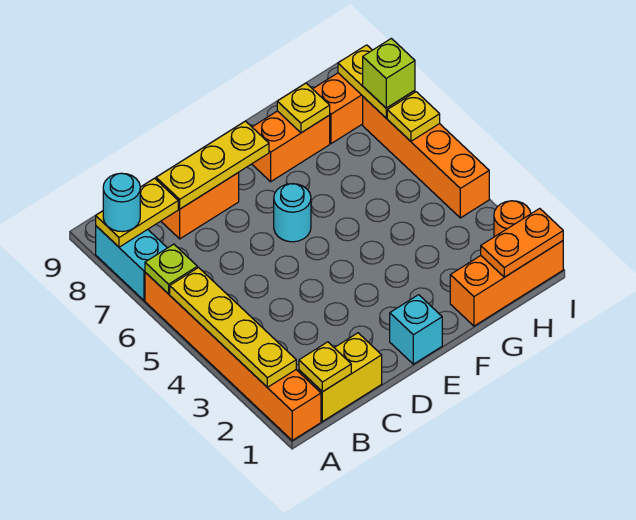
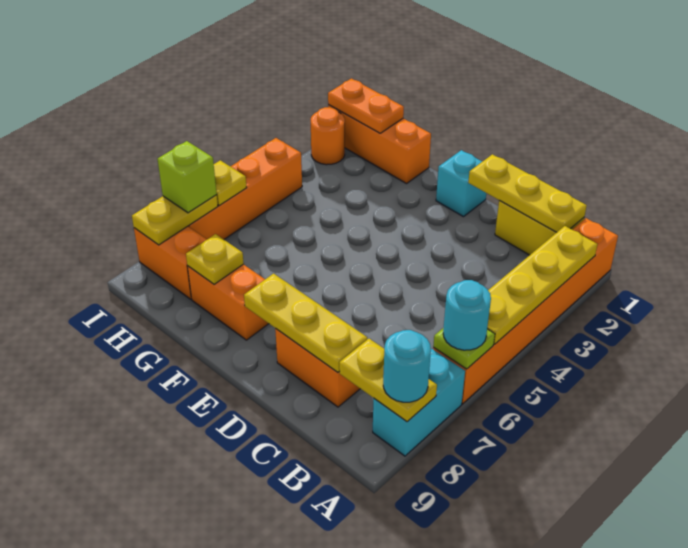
yellow 1x1 plate [299,342,351,392] -> yellow 1x3 plate [468,154,587,232]
cyan 1x1 round brick [274,184,311,242] -> cyan 1x1 round brick moved to [443,280,491,350]

